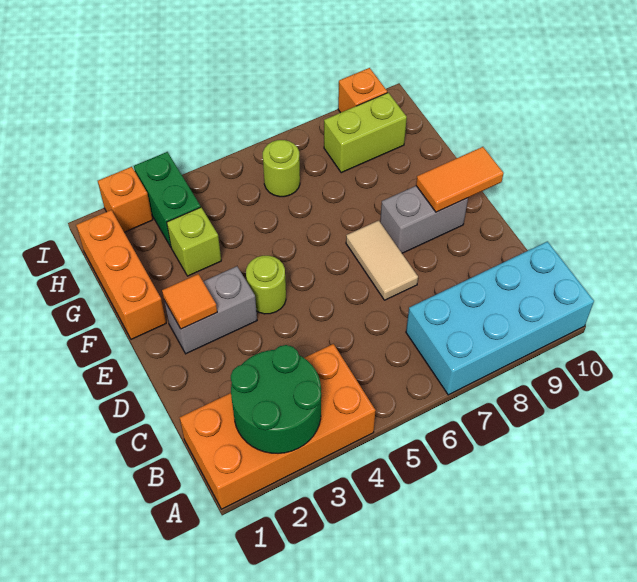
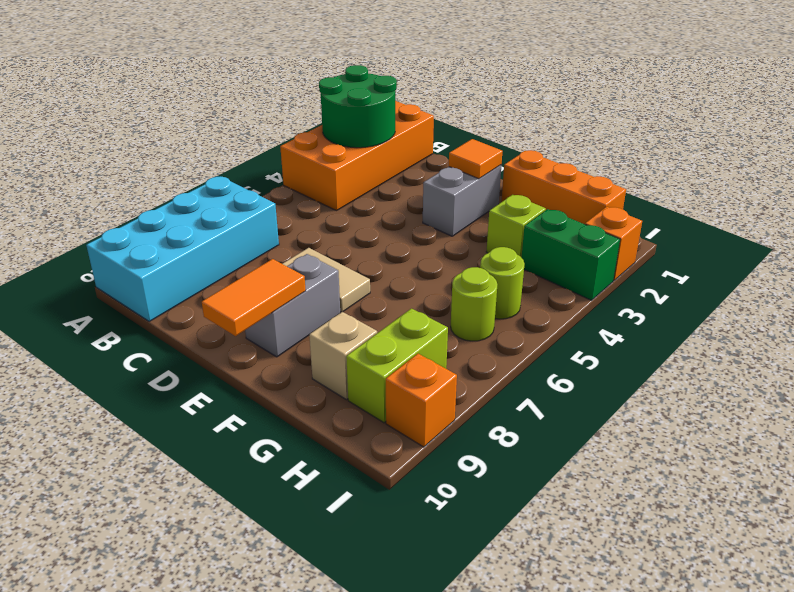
lime 1x1 round brick [246,256,286,314] -> lime 1x1 round brick moved to [480,247,524,319]
none -> tan 1x1 brick [309,312,377,400]

